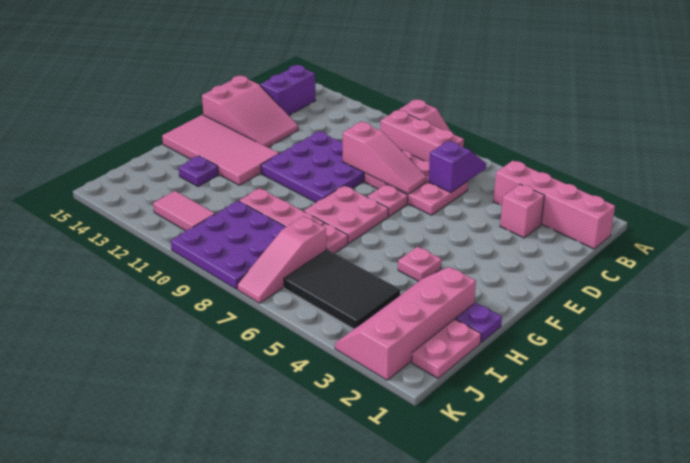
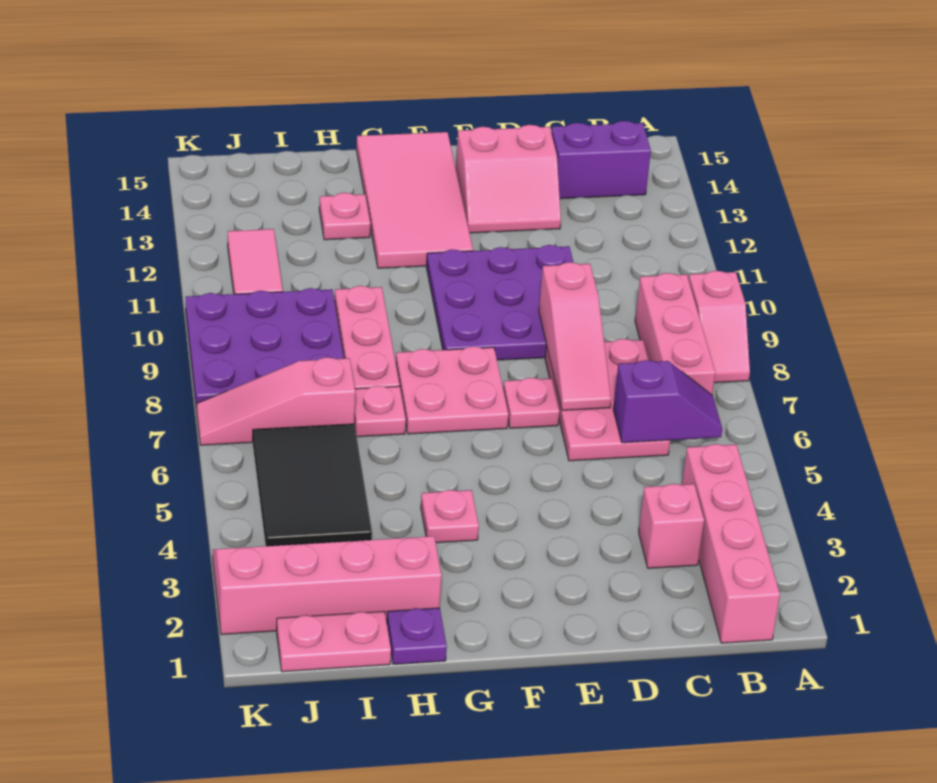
pink 2x3 slope [202,76,298,147] -> pink 2x2 slope [456,125,561,233]
purple 1x1 plate [179,156,218,187] -> pink 1x1 plate [319,193,370,240]

